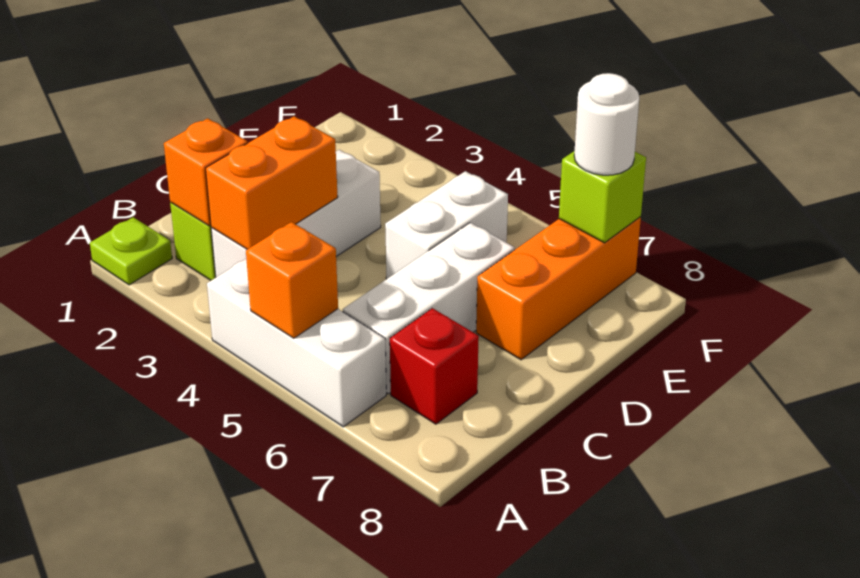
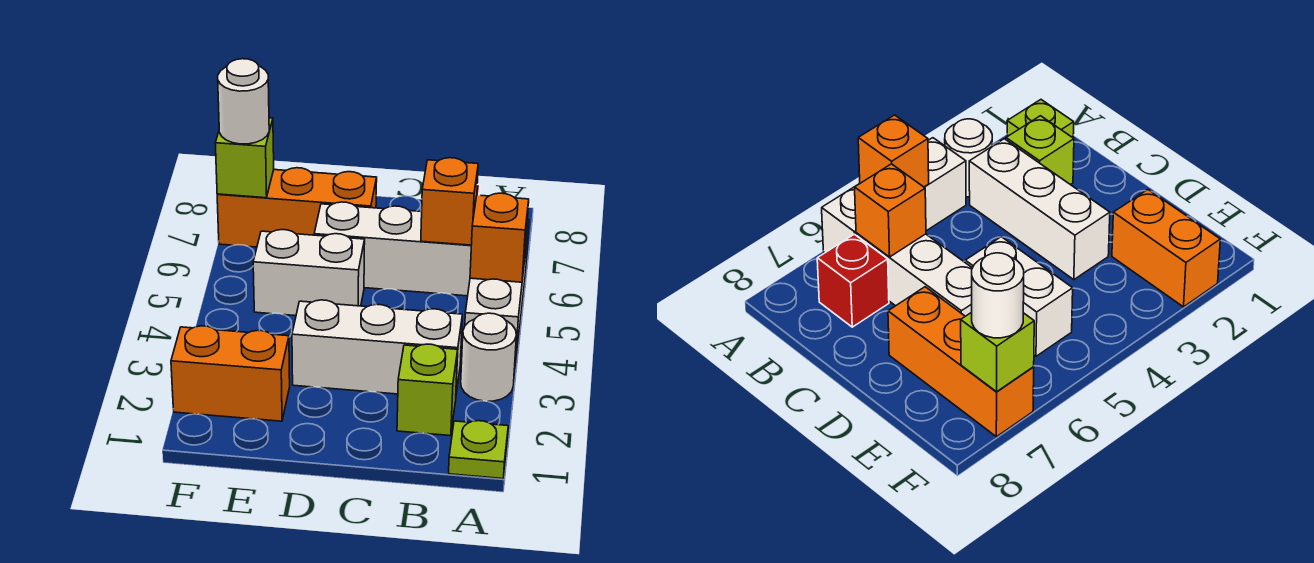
none -> white 1x1 round brick [461,313,516,401]
orange 1x1 brick [164,118,248,226] -> orange 1x1 brick moved to [421,158,478,245]
orange 1x2 brick [206,116,338,249] -> orange 1x2 brick moved to [171,326,290,421]

